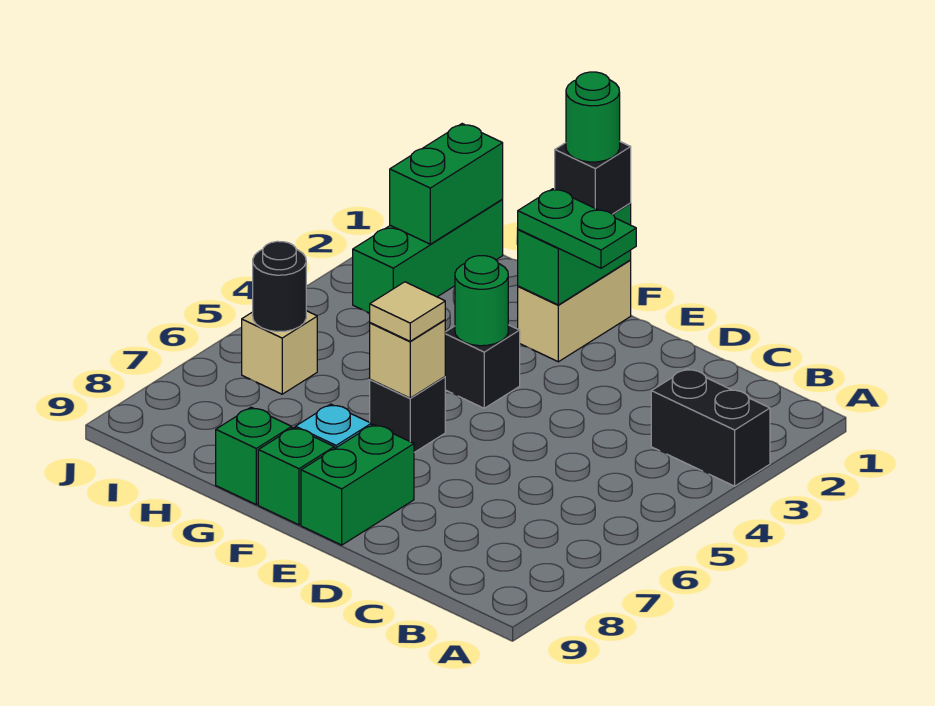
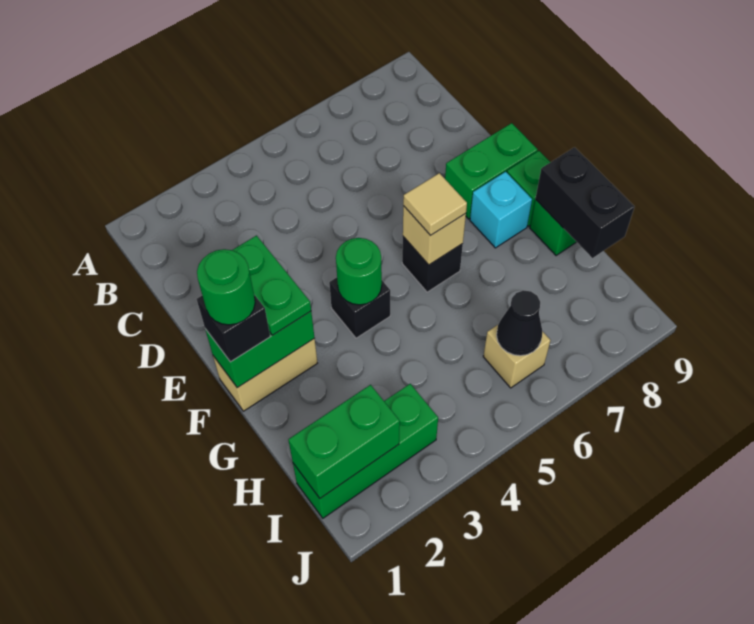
black 1x2 brick [651,369,770,486] -> black 1x2 brick moved to [535,147,635,258]
black 1x1 round brick [253,241,306,332] -> black 1x1 cone [497,290,542,356]

